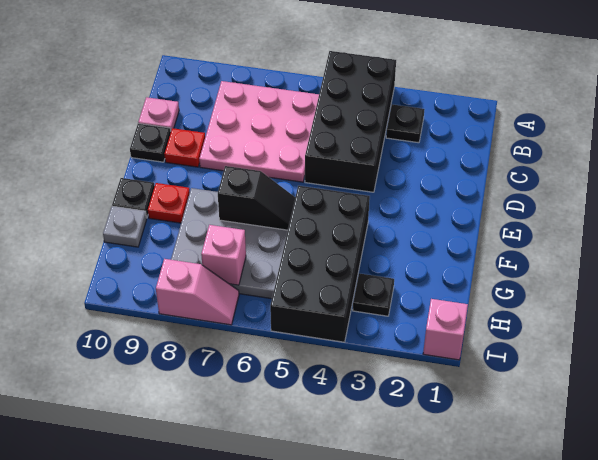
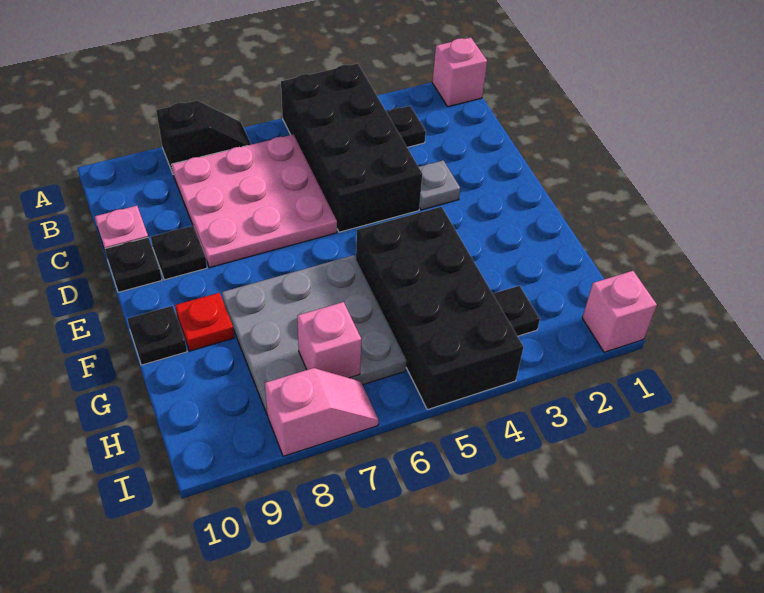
none -> pink 1x1 brick [432,37,487,107]
red 1x1 plate [165,128,205,167] -> black 1x1 plate [151,226,207,280]
black 1x2 slope [218,166,295,230] -> black 1x2 slope moved to [156,100,251,173]
grey 1x1 plate [103,206,147,247] -> grey 1x1 plate moved to [419,160,460,210]

